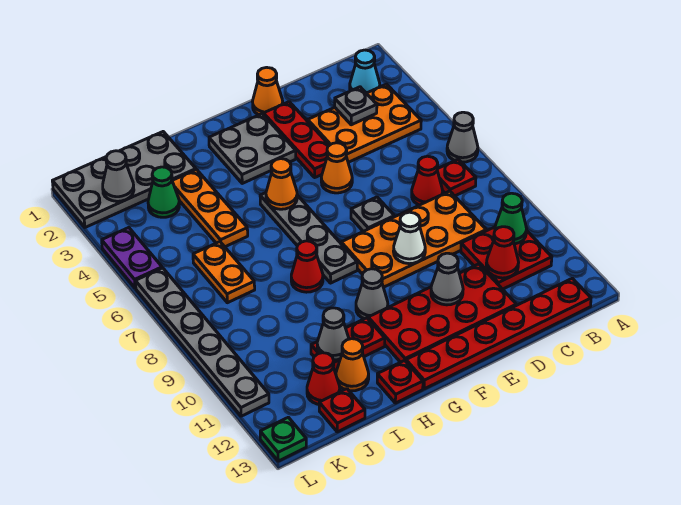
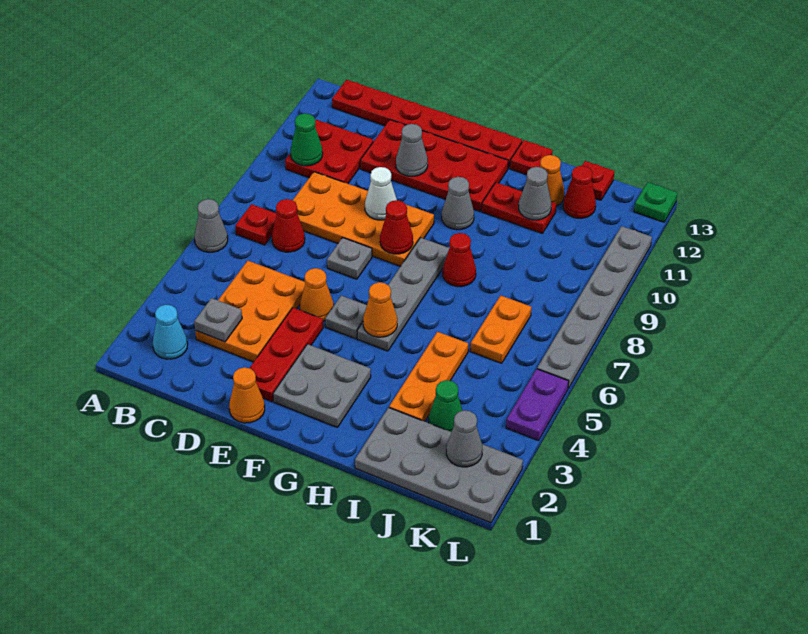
orange 2x3 plate [308,84,421,162] -> orange 2x3 plate turned to [195,261,305,362]
red 1x1 cone [486,227,519,278] -> red 1x1 cone moved to [380,200,413,254]
none -> grey 1x1 plate [325,296,367,339]

